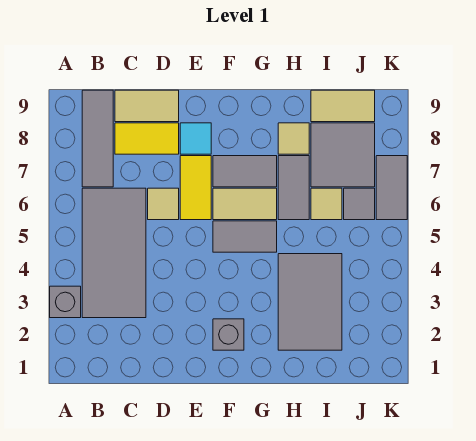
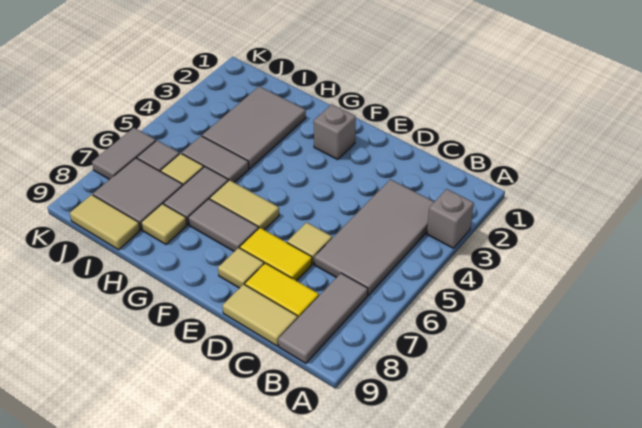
yellow 1x2 tile [180,156,211,220] -> yellow 1x2 tile turned to [240,228,312,281]
cyan 1x1 tile [180,123,211,154] -> tan 1x1 tile [218,248,264,288]
grey 1x2 tile [213,221,277,252] -> grey 1x2 tile moved to [182,136,249,183]

